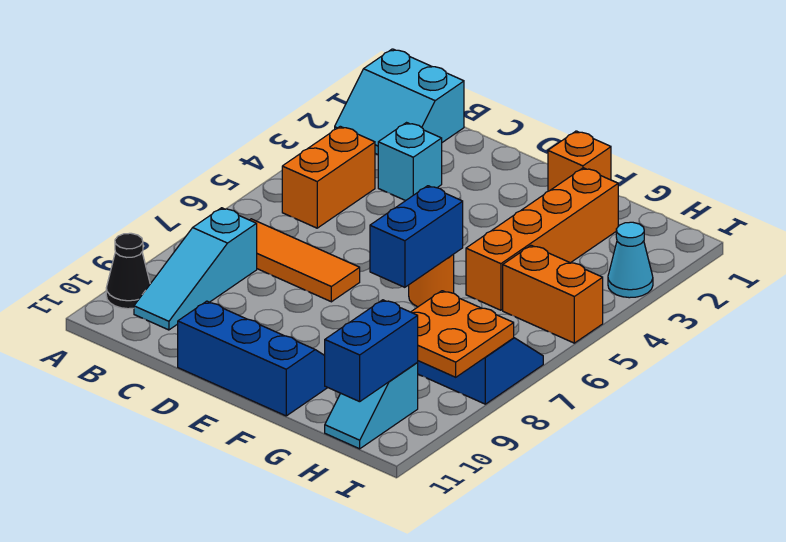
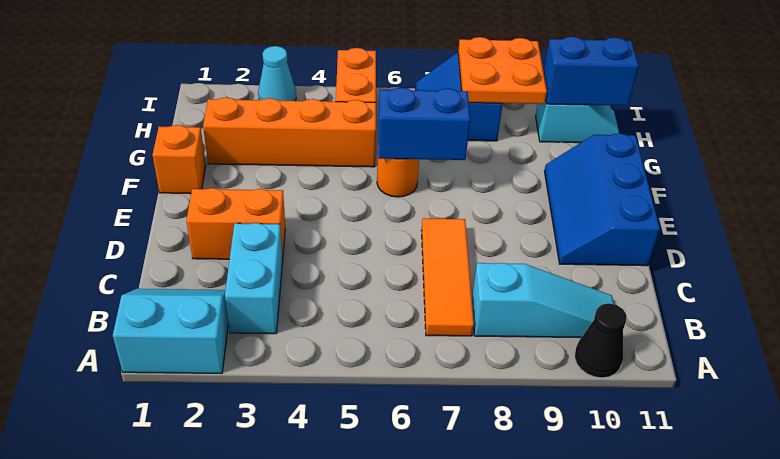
cyan 2x2 slope [335,49,464,154] -> cyan 2x2 slope turned to [113,289,228,373]
orange 1x2 brick [282,126,375,228] -> orange 1x2 brick moved to [186,188,285,260]
cyan 1x1 brick [378,123,442,201] -> cyan 1x2 brick [225,223,283,334]

